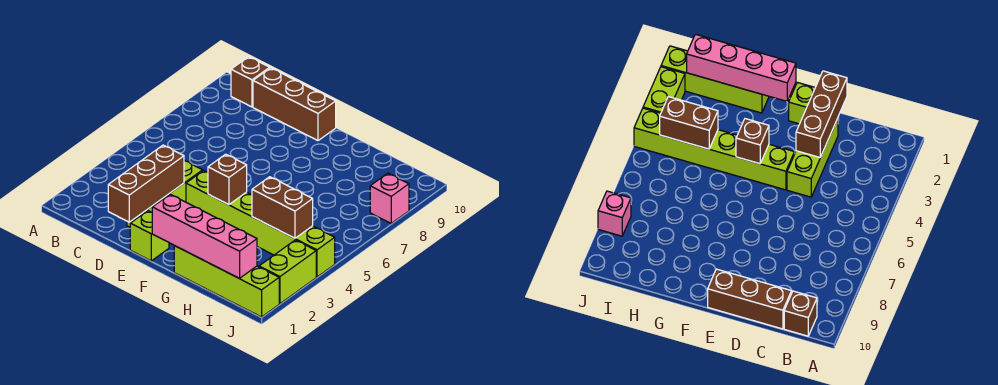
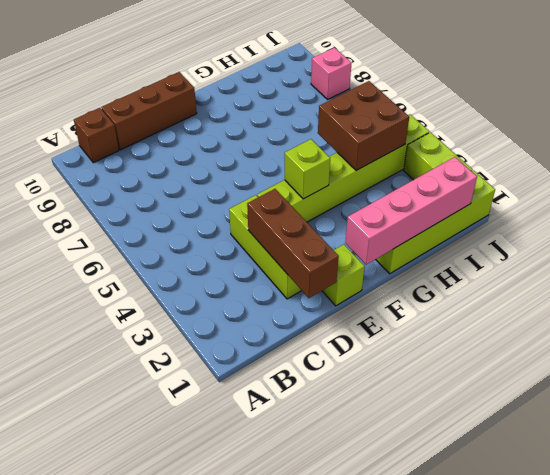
brown 1x1 brick [208,154,247,205] -> lime 1x1 brick [285,139,330,199]
brown 1x2 brick [252,177,313,238] -> brown 2x2 brick [318,81,409,171]

